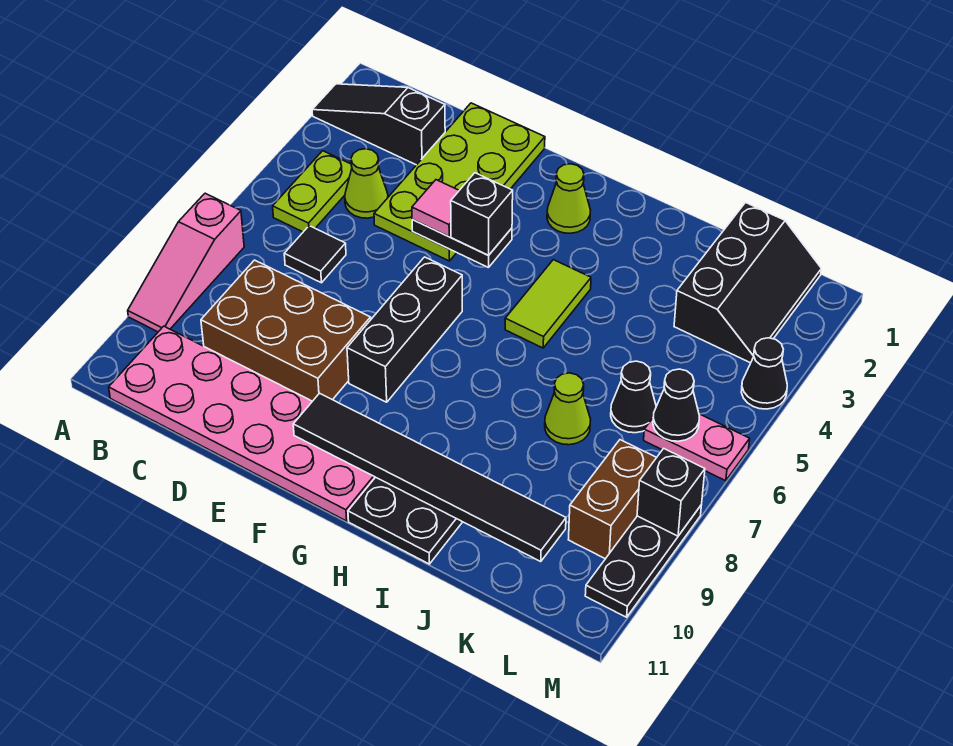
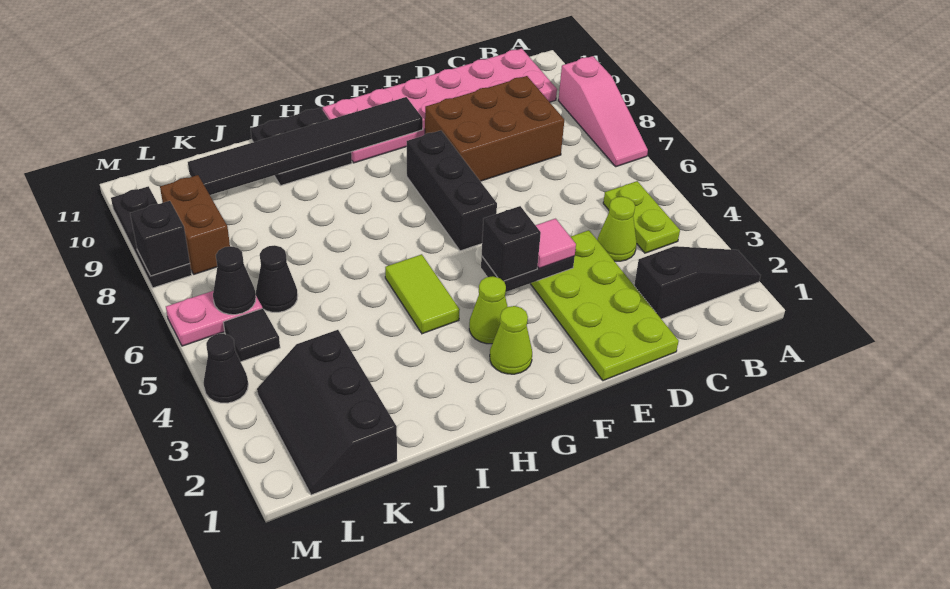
pink 1x3 slope [128,193,244,332] -> pink 1x3 slope turned to [558,56,648,167]
black 1x1 tile [284,226,346,283] -> black 1x1 tile moved to [223,308,280,362]
lime 1x1 cone [545,373,591,445] -> lime 1x1 cone moved to [469,276,508,344]

